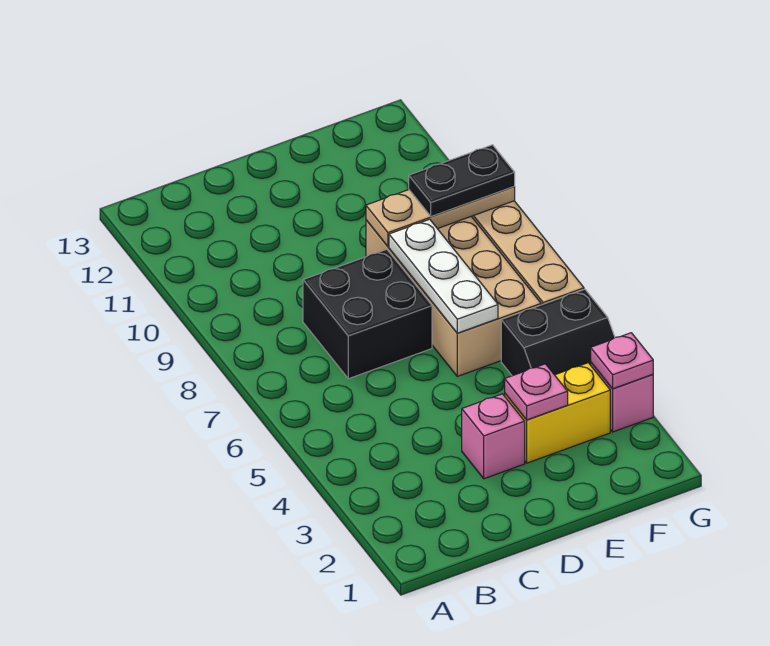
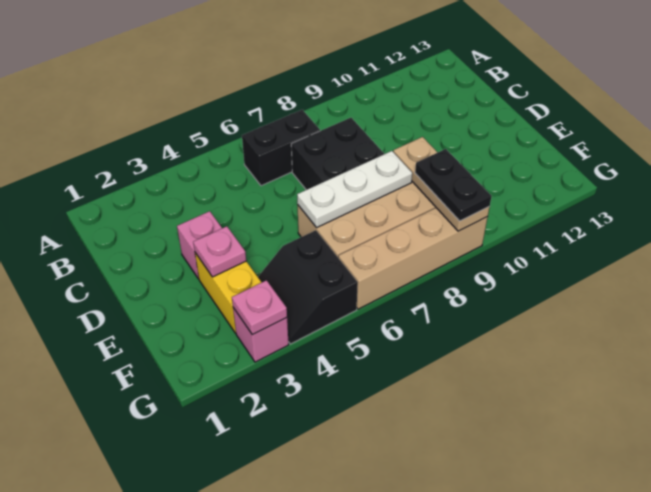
none -> black 1x2 brick [242,110,320,186]

